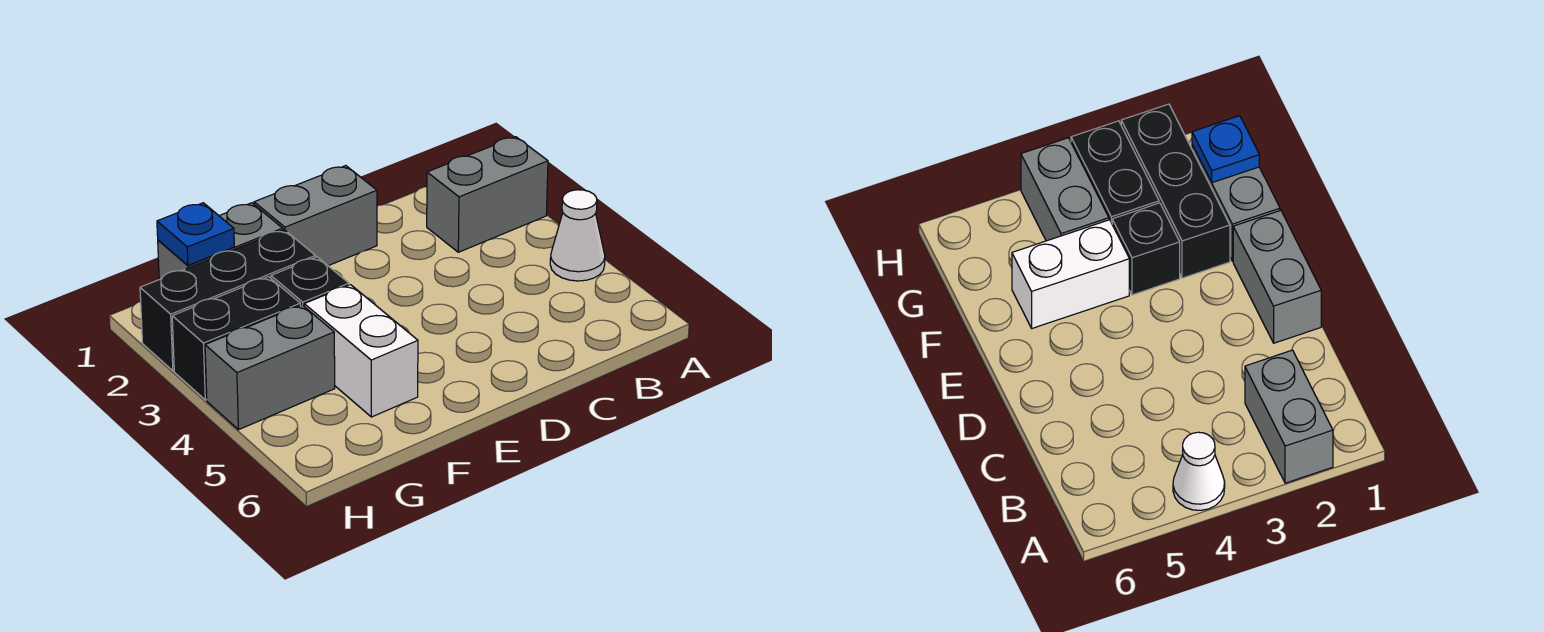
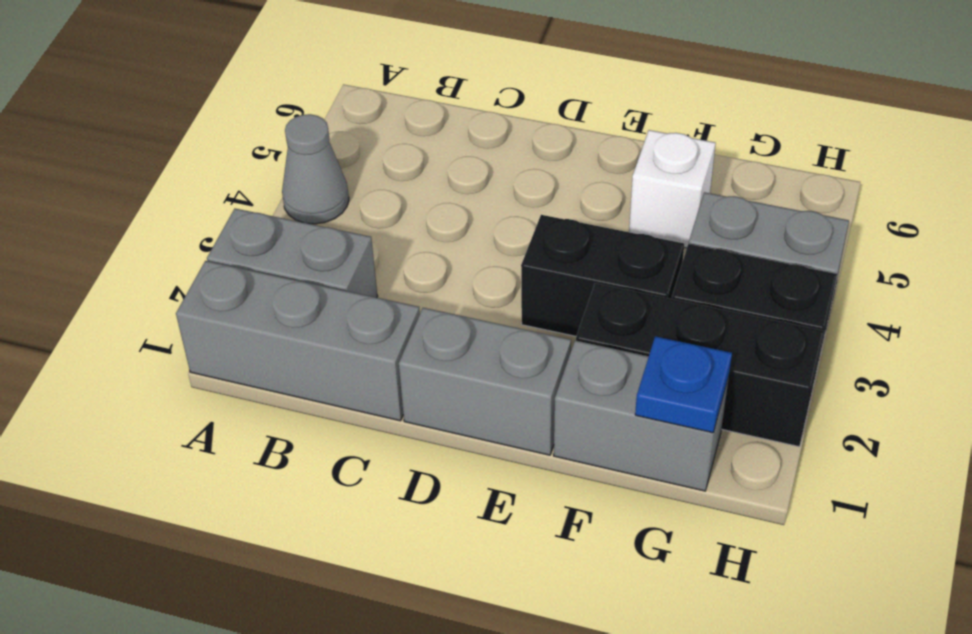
none -> grey 1x3 brick [176,261,420,421]
white 1x1 cone [550,190,605,281] -> grey 1x1 cone [282,114,349,224]
black 1x1 brick [271,257,349,306] -> black 1x2 brick [521,215,684,336]
white 1x2 brick [304,285,418,417] -> white 1x1 brick [629,130,716,248]

